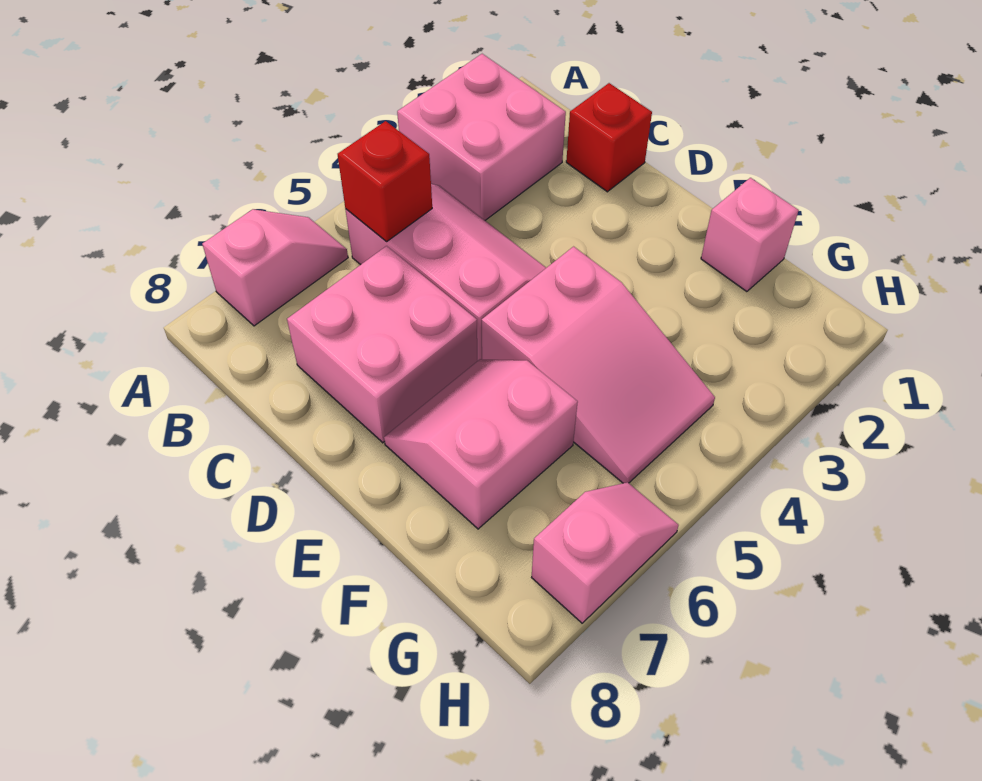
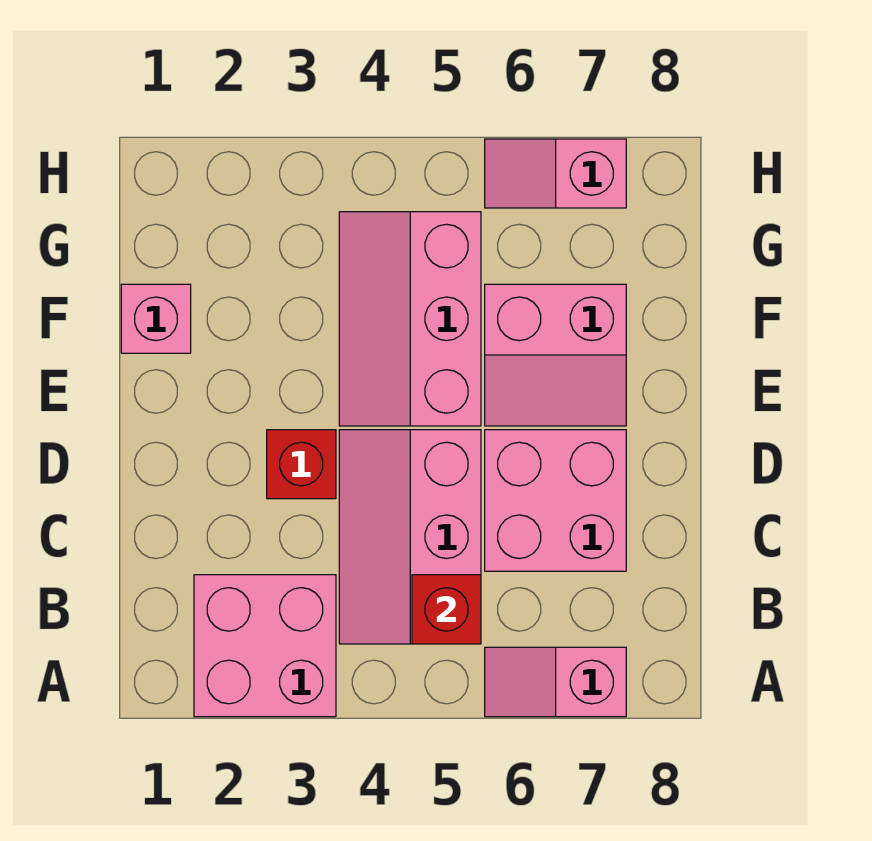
red 1x1 brick [566,83,652,192] -> red 1x1 brick moved to [267,430,336,499]
pink 2x3 slope [482,247,715,483] -> pink 2x3 slope turned to [339,212,481,426]

